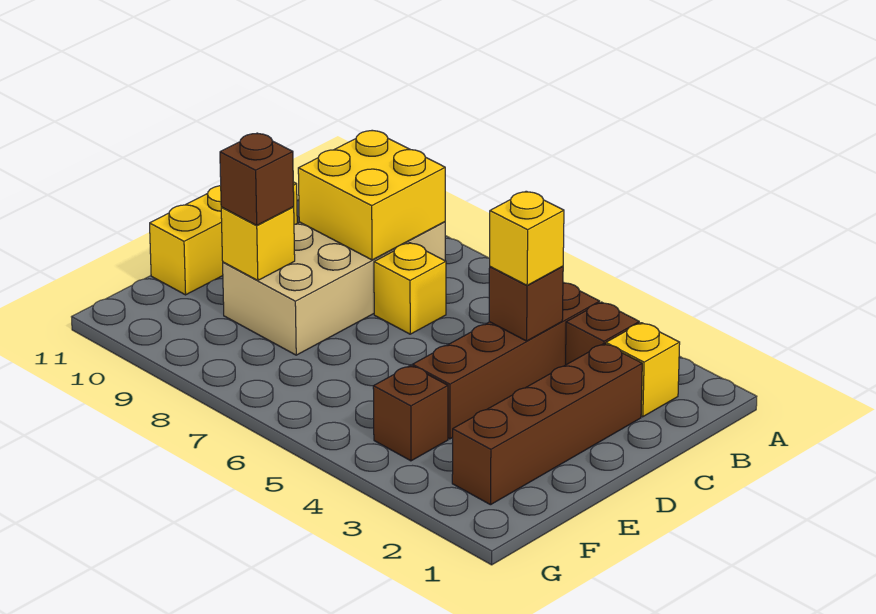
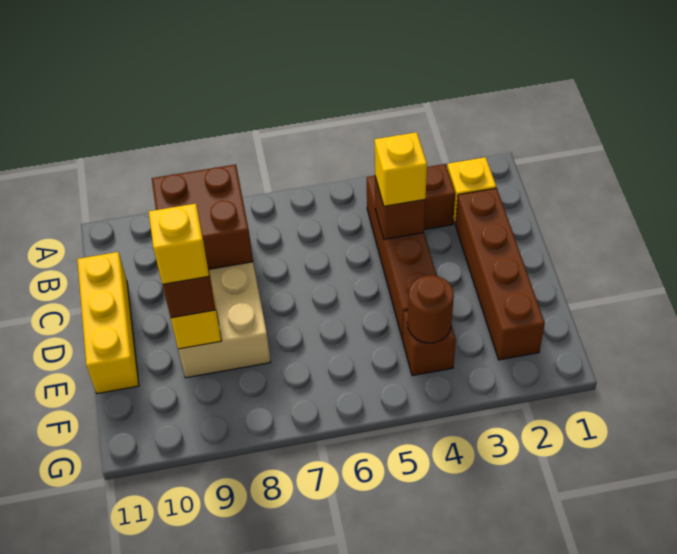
yellow 2x2 brick [298,131,445,260] -> brown 2x2 brick [152,164,253,269]
yellow 1x1 brick [374,243,446,334] -> yellow 1x1 brick moved to [149,204,209,284]
none -> brown 1x1 round brick [408,275,454,343]

